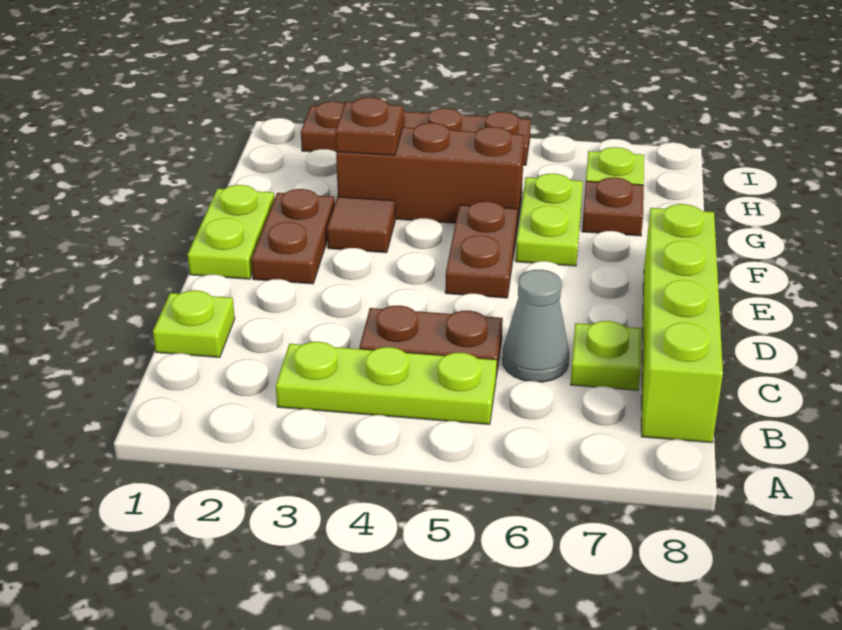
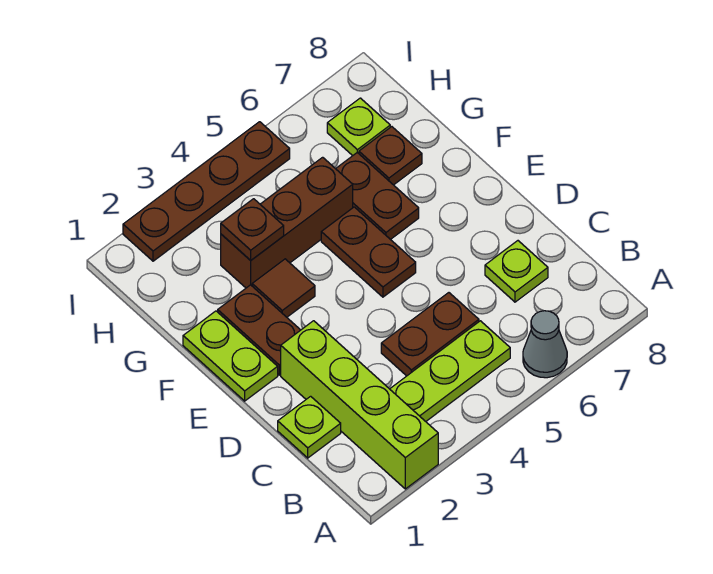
lime 1x4 brick [641,204,723,443] -> lime 1x4 brick moved to [281,321,438,489]
grey 1x1 cone [502,270,569,382] -> grey 1x1 cone moved to [523,311,567,378]
lime 1x2 plate [516,173,583,266] -> brown 1x2 plate [336,153,419,240]

